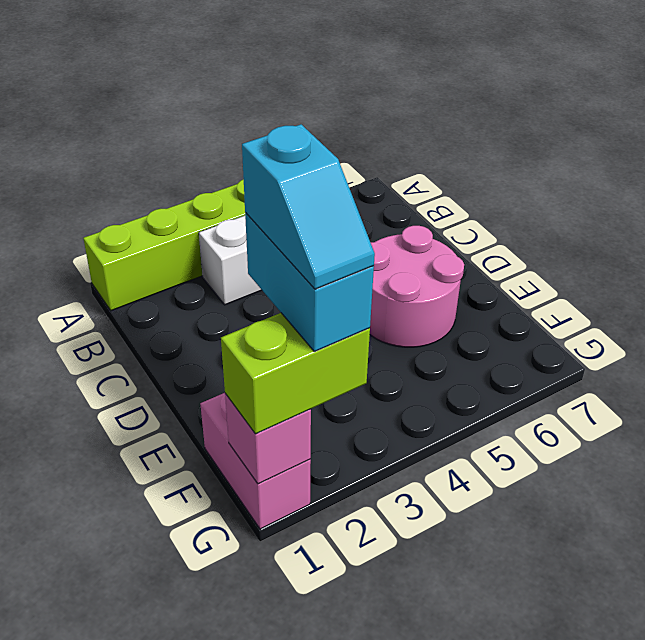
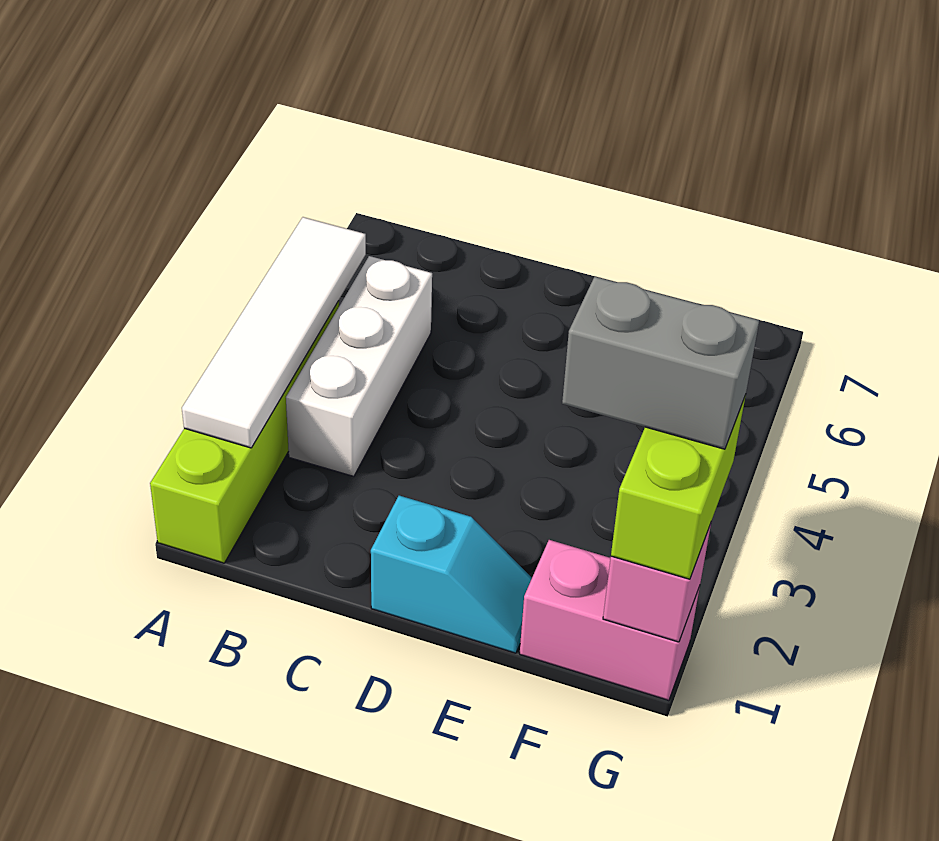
none -> white 1x4 tile [182,217,366,448]
pink 2x2 round brick [370,226,464,347] -> none
cyan 1x2 brick [245,213,374,352] -> grey 1x2 brick [562,277,759,449]
cyan 1x2 slope [242,124,375,289] -> cyan 1x2 slope moved to [371,496,532,653]

